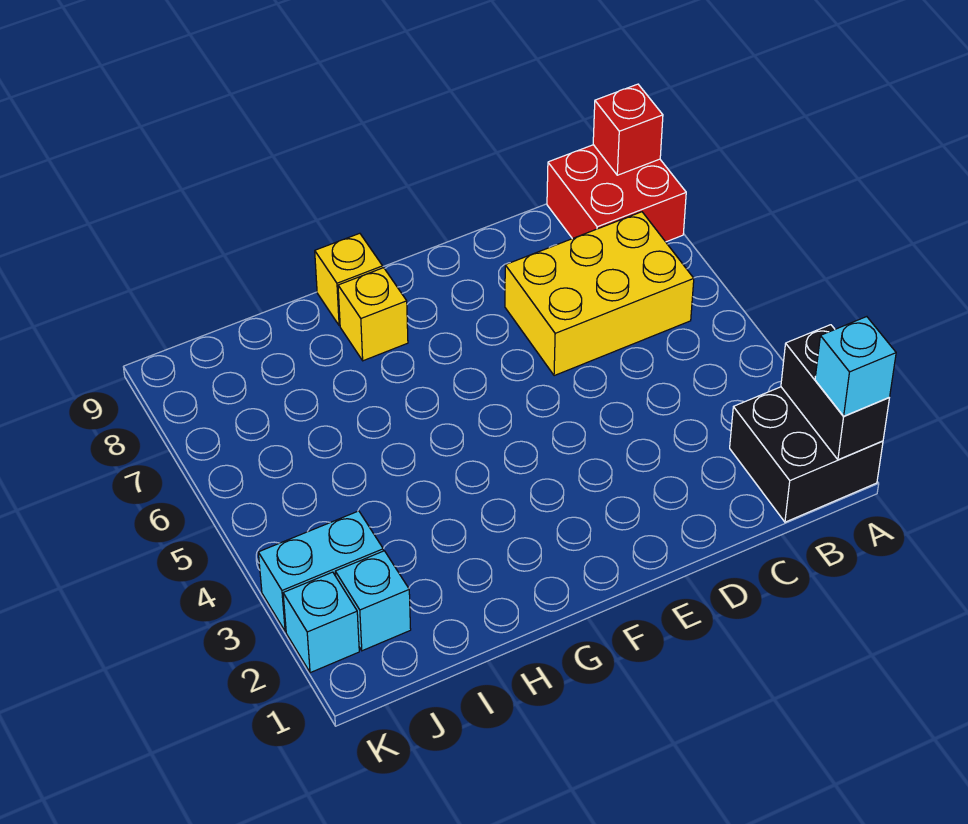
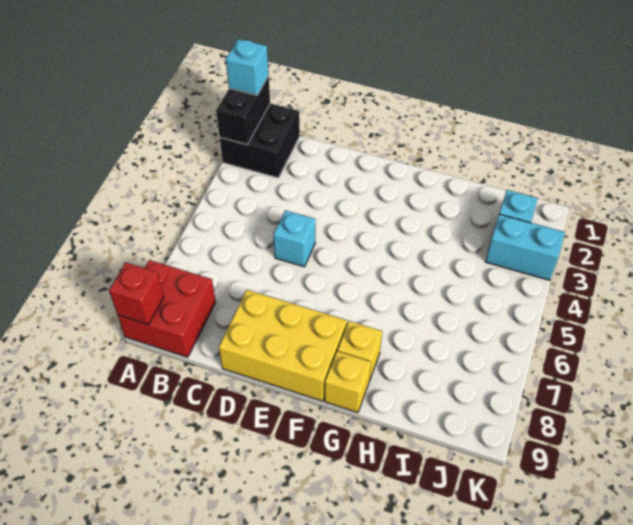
yellow 2x3 brick [505,212,694,376] -> yellow 2x3 brick moved to [219,290,347,401]
cyan 1x1 brick [283,572,359,673] -> cyan 1x1 brick moved to [273,210,315,267]

